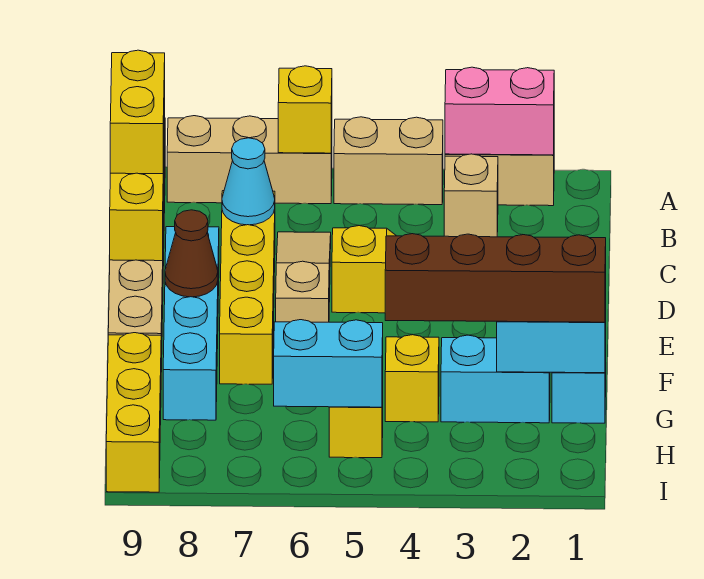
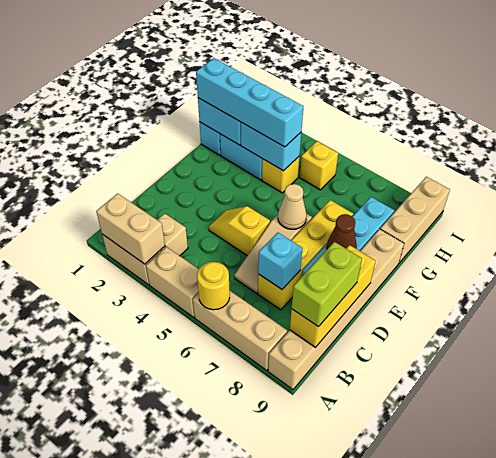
pink 1x2 brick [445,67,554,155] -> tan 1x2 brick [96,193,165,264]
yellow 1x1 brick [278,66,332,153] -> yellow 1x1 round brick [197,262,230,310]
yellow 1x2 brick [110,50,165,174] -> lime 1x2 brick [292,242,362,327]
cyan 1x1 cone [222,138,275,225] -> cyan 1x1 brick [258,233,303,289]
none -> tan 1x1 cone [278,184,307,229]
brown 1x4 brick [385,234,606,322] -> cyan 1x4 brick [196,58,303,147]
yellow 1x3 brick [106,333,161,492] -> tan 1x3 brick [380,177,450,263]
cyan 1x2 brick [274,320,383,407] -> cyan 1x2 brick moved to [241,122,301,171]

